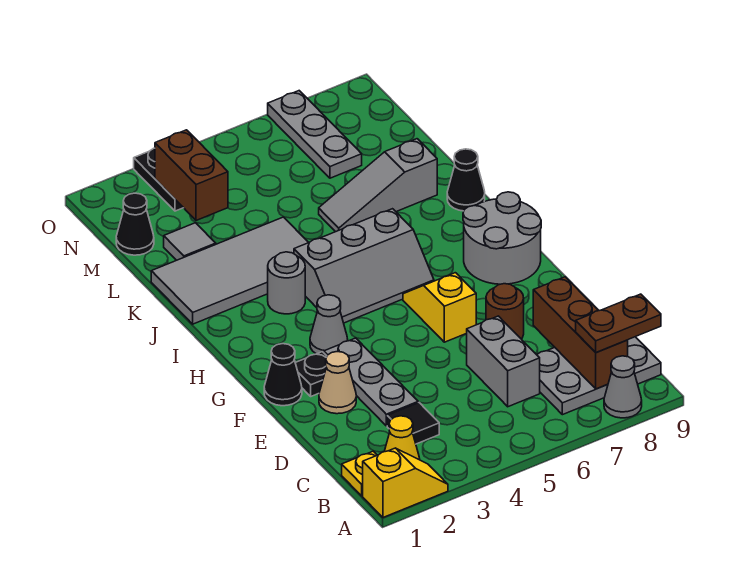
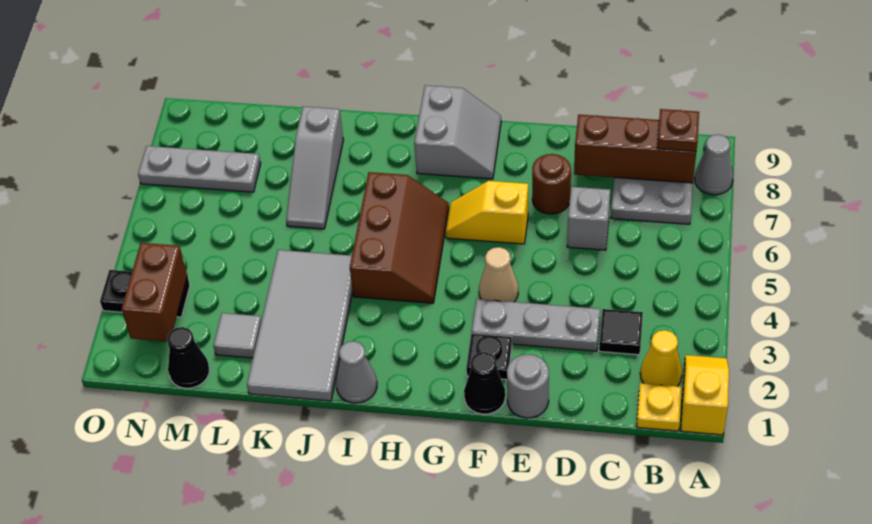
brown 1x2 plate [576,294,661,353] -> brown 1x1 plate [657,109,699,151]
grey 1x2 brick [467,316,540,407] -> grey 1x1 brick [567,187,610,250]
tan 1x1 cone [319,352,356,414] -> tan 1x1 cone moved to [479,247,518,302]
grey 1x1 cone [310,295,348,354] -> grey 1x1 cone moved to [336,341,377,403]
grey 2x2 round brick [463,192,541,284] -> grey 2x2 slope [414,85,501,179]
grey 2x3 slope [294,209,434,323] -> brown 2x3 slope [350,172,449,303]
grey 1x1 round brick [268,252,305,314] -> grey 1x1 round brick moved to [507,354,549,418]
black 1x1 cone [447,149,485,211] -> none
brown 1x2 brick [155,130,228,220] -> brown 1x2 brick turned to [122,243,187,342]

